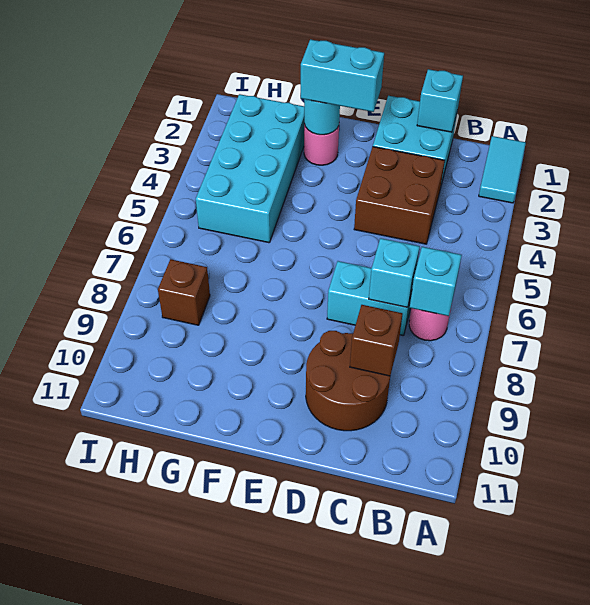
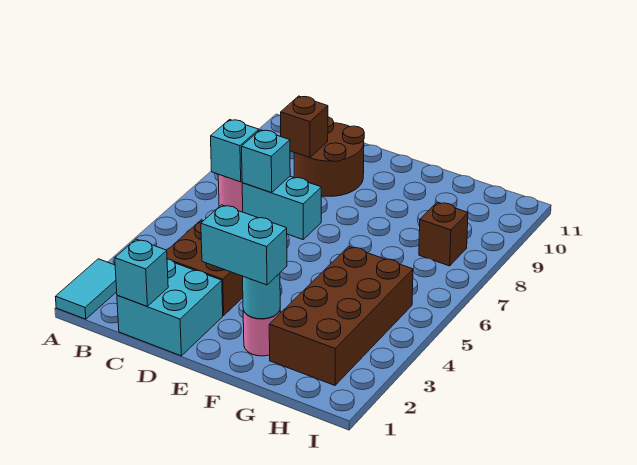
cyan 2x4 brick [196,94,304,243] -> brown 2x4 brick [269,246,413,385]

